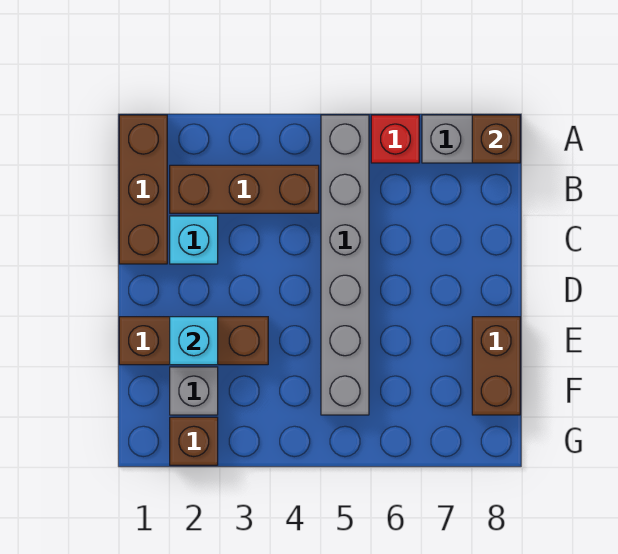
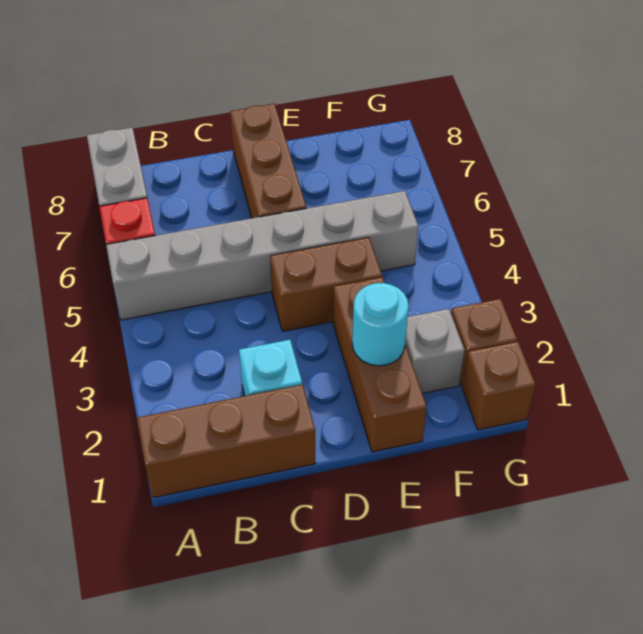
brown 1x1 brick [472,115,520,163] -> brown 1x1 brick moved to [462,342,536,430]
brown 1x3 brick [170,165,319,213] -> brown 1x3 brick moved to [230,104,306,218]
cyan 1x1 brick [170,317,218,365] -> cyan 1x1 round brick [352,283,409,366]
brown 1x2 brick [472,317,520,415] -> brown 1x2 brick moved to [270,238,382,331]

